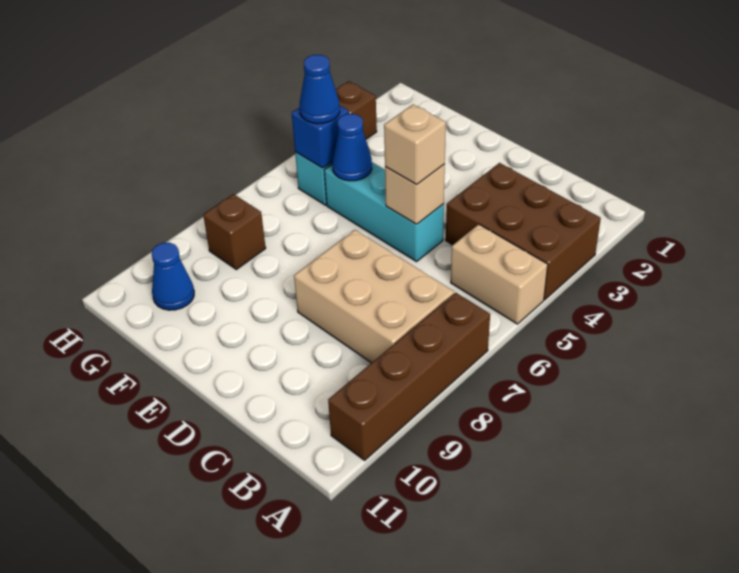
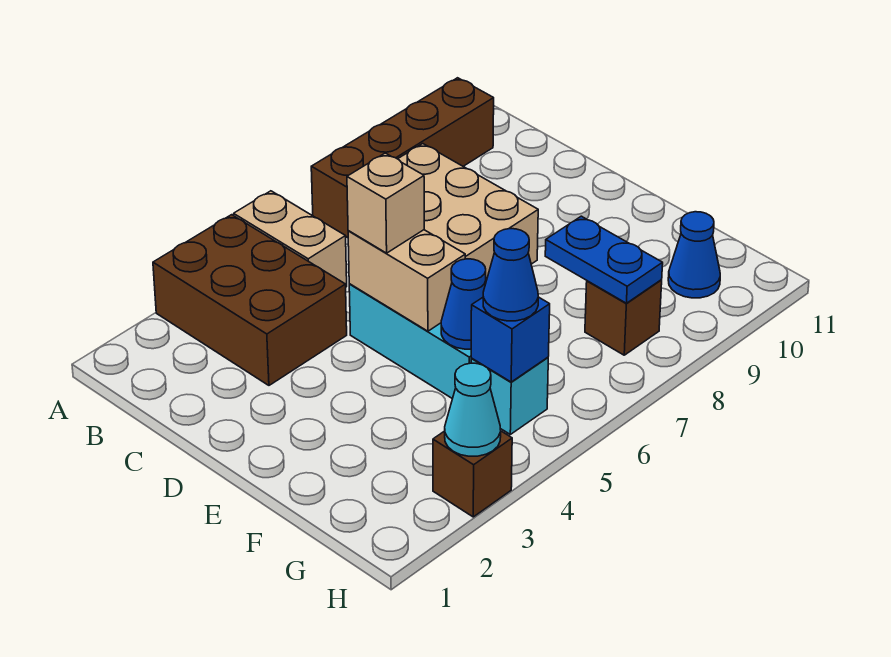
tan 1x1 brick [385,164,445,224] -> tan 1x2 brick [348,230,465,331]
none -> blue 1x2 plate [545,216,663,303]
none -> cyan 1x1 cone [445,363,501,456]

